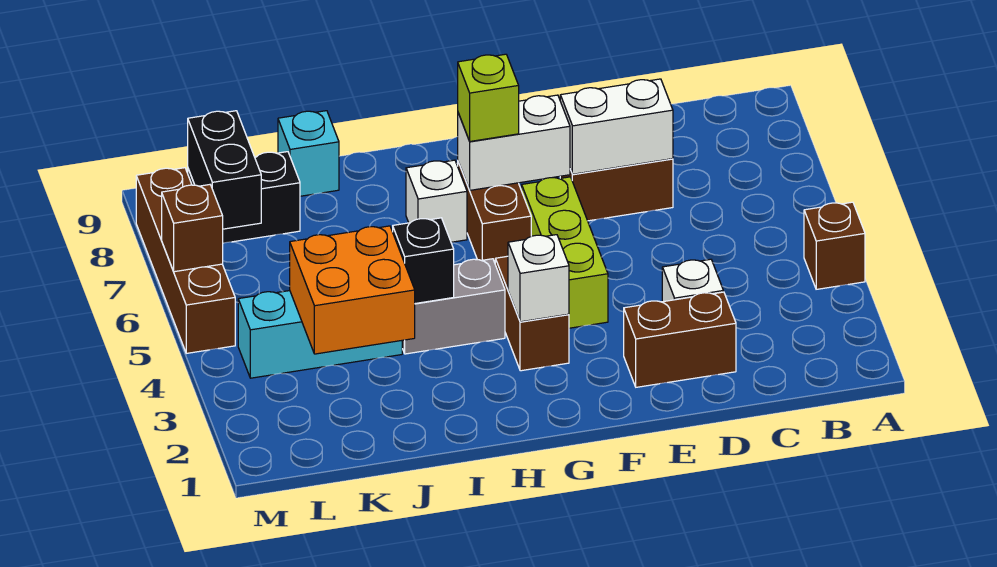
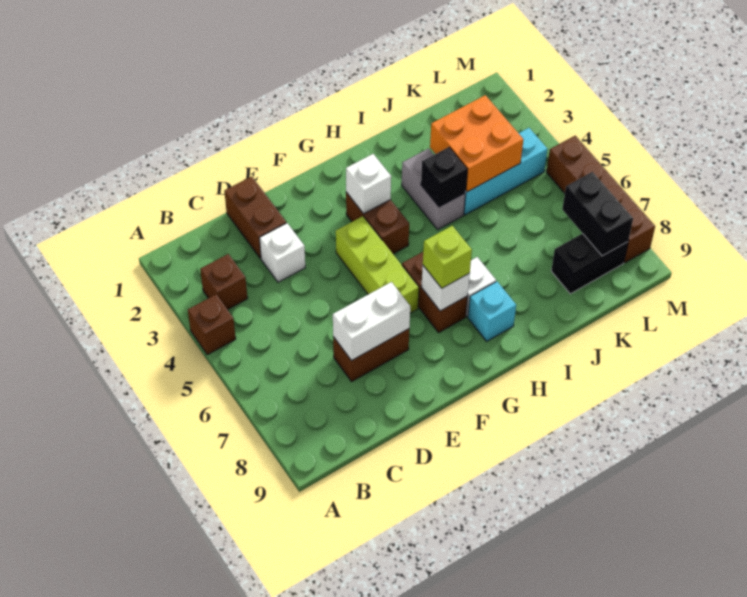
brown 1x2 brick [624,292,736,387] -> brown 1x2 brick turned to [224,176,286,258]
white 1x2 brick [458,95,570,190] -> white 1x1 brick [421,266,470,311]
grey 1x2 brick [402,259,505,354] -> grey 1x2 brick turned to [402,149,465,230]
cyan 1x1 brick [278,111,339,196] -> cyan 1x1 brick moved to [468,282,516,341]
brown 1x1 brick [162,185,223,272] -> brown 1x1 brick moved to [200,254,247,310]

